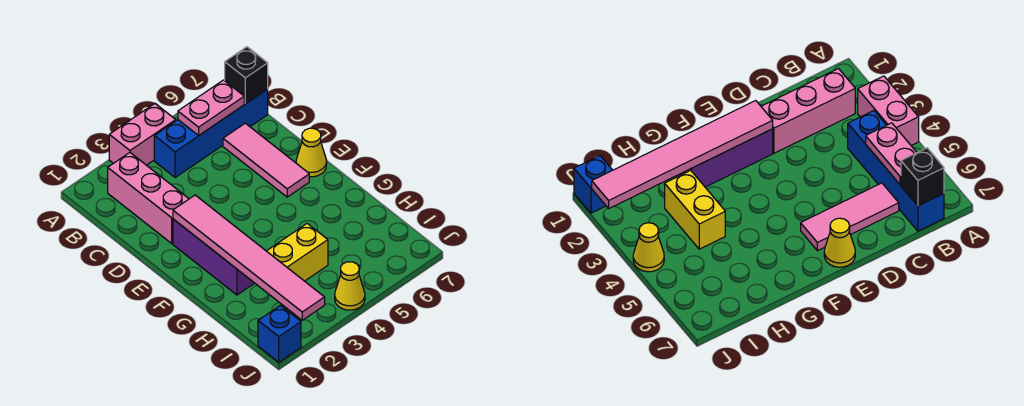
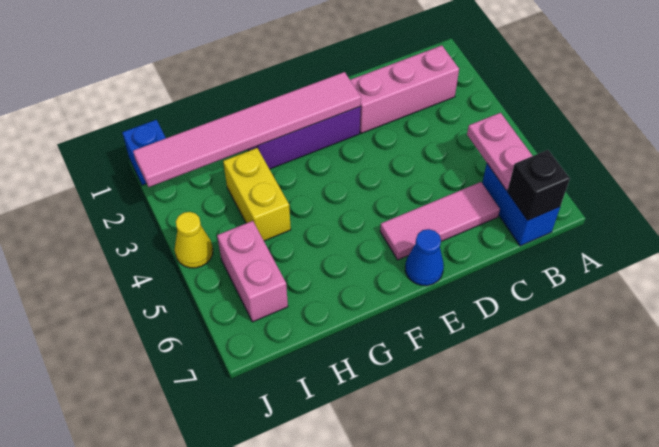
pink 1x2 brick [109,104,176,165] -> pink 1x2 brick moved to [217,221,288,322]
blue 1x4 brick [154,89,268,178] -> blue 1x2 brick [482,164,560,246]
yellow 1x1 cone [296,128,327,177] -> blue 1x1 cone [405,229,444,286]

